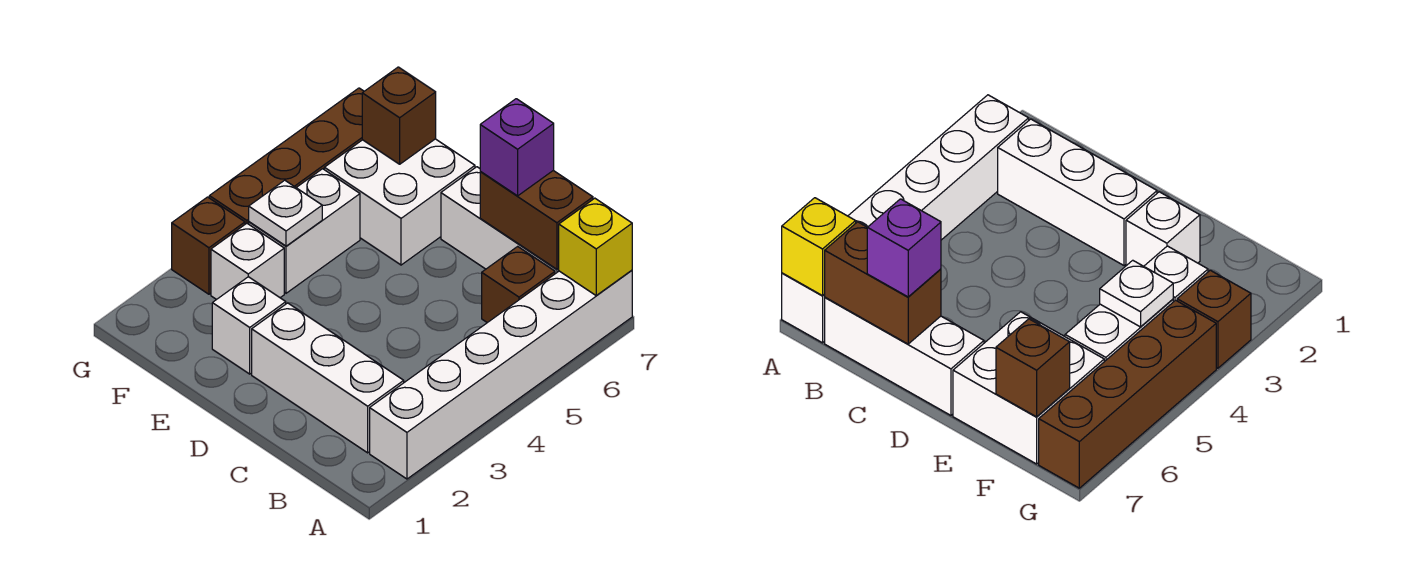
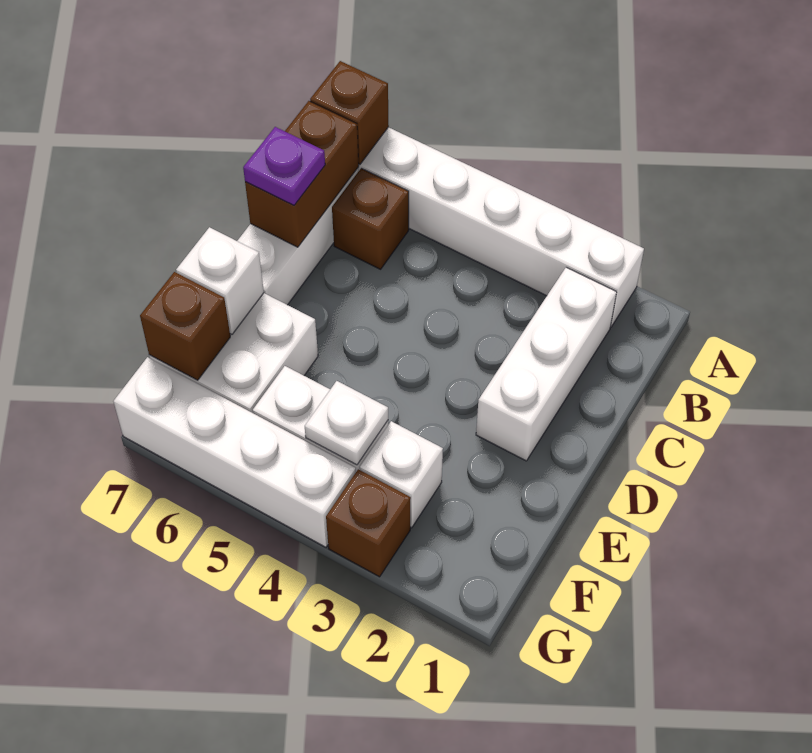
yellow 1x1 brick [559,198,632,296] -> brown 1x1 brick [310,61,389,165]
purple 1x1 brick [480,99,554,196] -> purple 1x1 plate [243,127,325,205]
white 1x1 brick [212,277,286,374] -> white 1x1 brick moved to [176,227,264,334]
brown 1x4 brick [209,88,364,224] -> white 1x4 brick [113,357,356,547]

